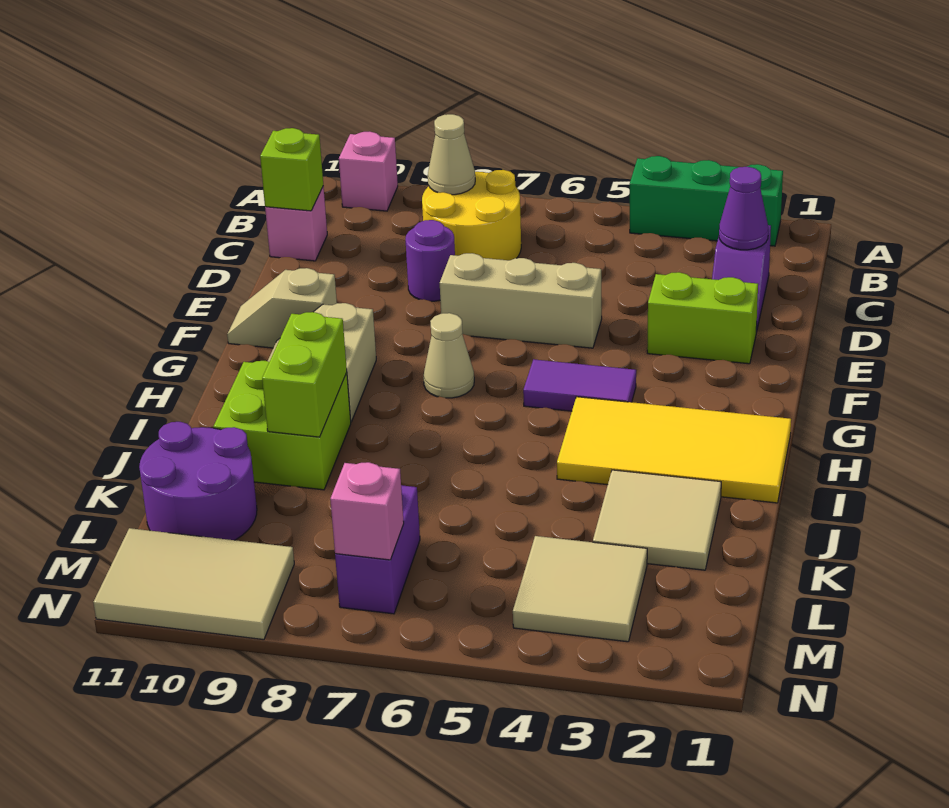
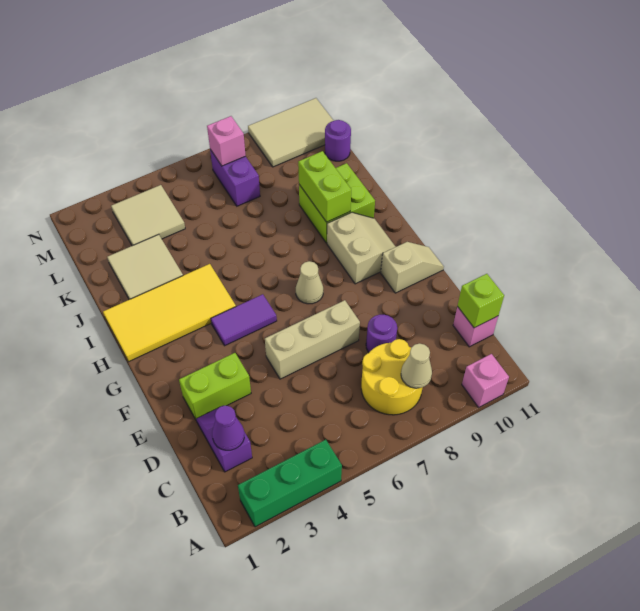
purple 2x2 round brick [139,422,257,540] -> purple 1x1 round brick [325,120,351,161]

